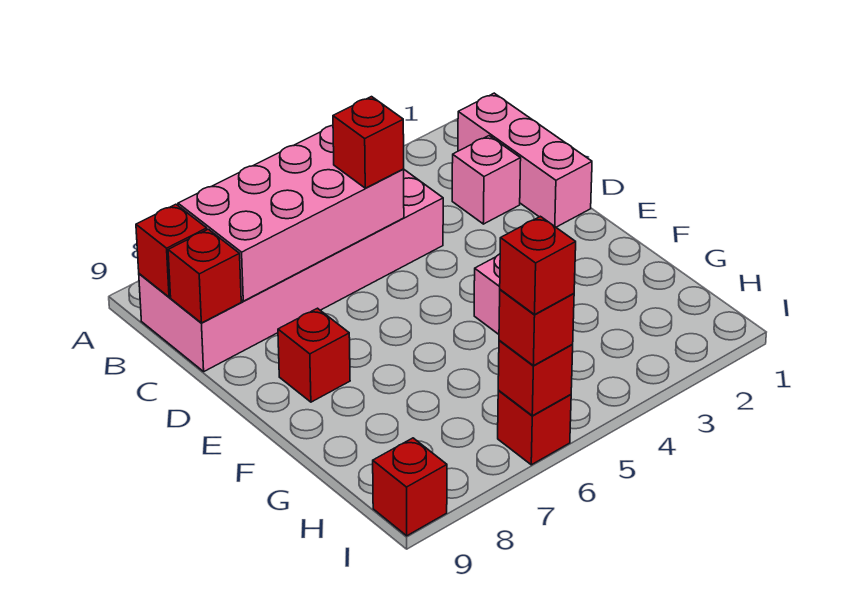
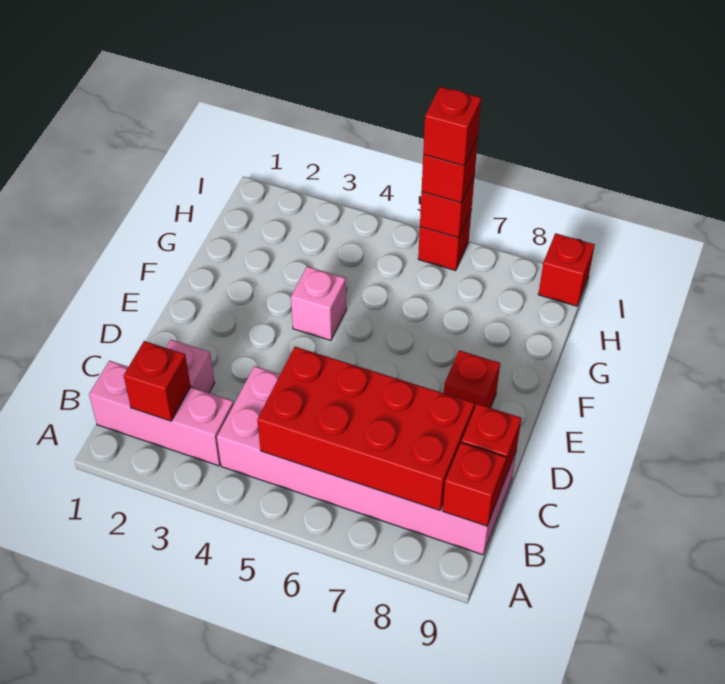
pink 1x3 brick [458,93,592,227] -> pink 1x3 brick turned to [89,361,234,466]
pink 2x4 brick [178,126,404,301] -> red 2x4 brick [257,347,474,511]
red 1x1 brick [333,97,404,188] -> red 1x1 brick moved to [124,341,191,421]

